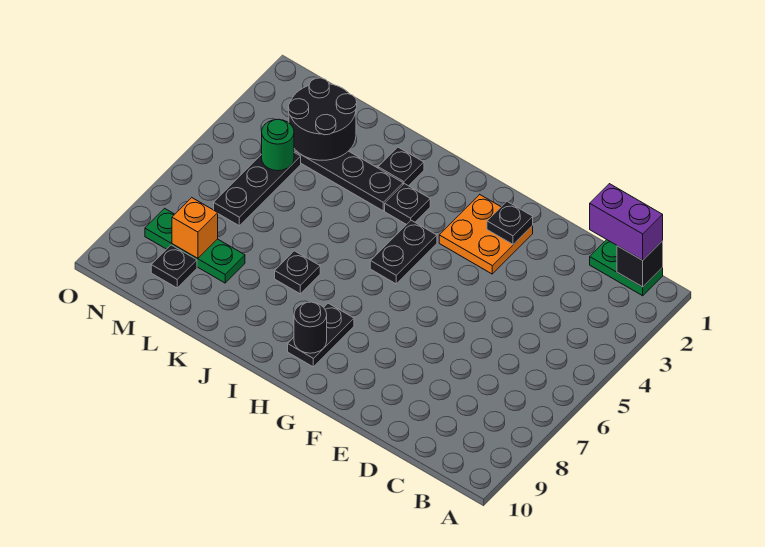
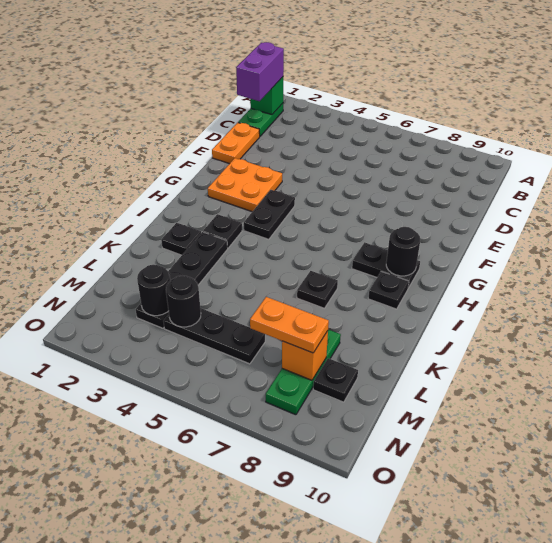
black 1x1 brick [617,241,663,287] -> green 1x1 brick [250,77,283,115]
none -> orange 1x2 plate [212,122,260,164]
black 1x1 plate [487,202,533,244] -> black 1x1 plate moved to [368,271,409,309]
black 1x2 plate [370,220,437,284] -> black 1x2 plate turned to [244,190,295,239]
black 2x2 round brick [288,78,357,160] -> black 1x1 round brick [137,265,170,316]
green 1x1 round brick [262,119,294,171] -> black 1x1 round brick [166,276,201,327]
none -> orange 1x2 plate [250,297,329,353]

